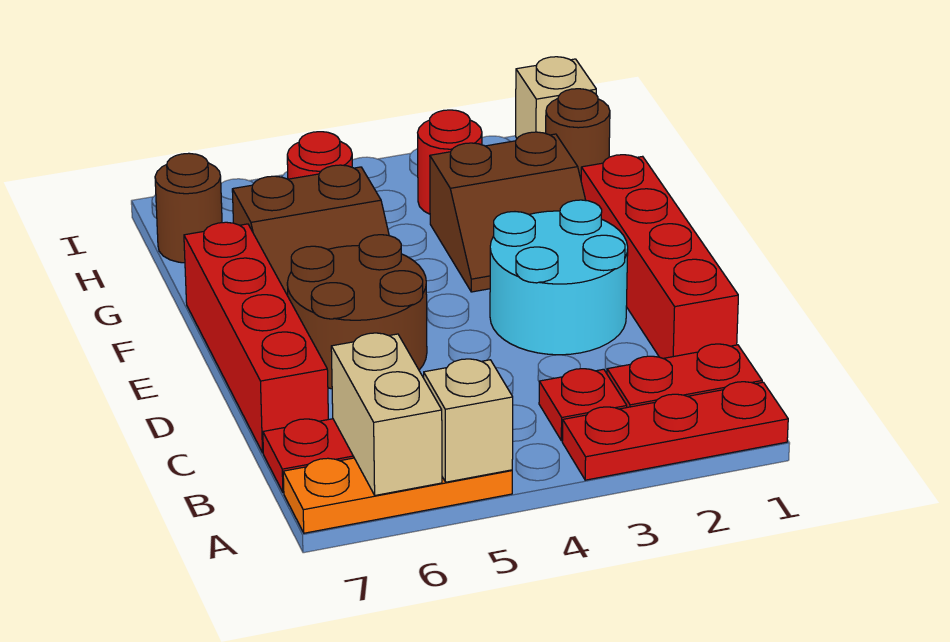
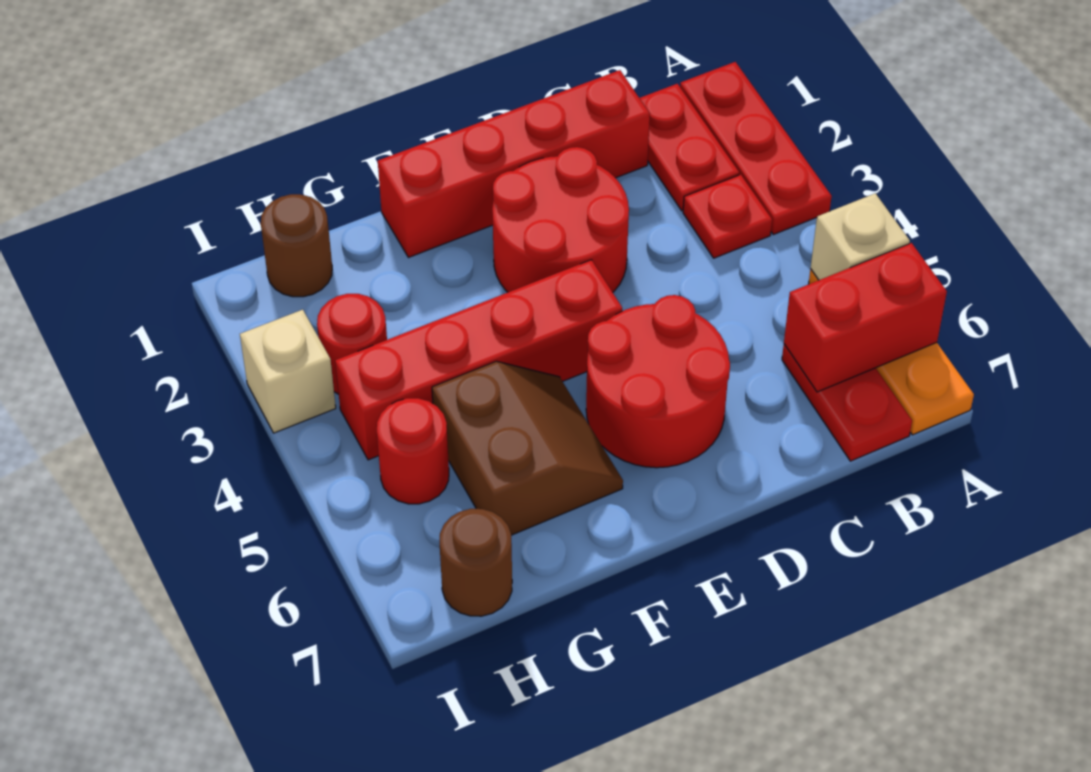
tan 1x2 brick [331,333,442,495] -> red 1x2 brick [784,243,947,392]
red 1x4 brick [184,222,328,453] -> red 1x4 brick moved to [335,260,622,460]
cyan 2x2 round brick [490,200,628,355] -> red 2x2 round brick [492,147,629,292]
brown 2x2 round brick [287,235,427,389] -> red 2x2 round brick [586,295,730,468]
brown 2x2 slope [430,132,586,292] -> none
tan 1x1 brick [516,57,596,138] -> tan 1x1 brick moved to [240,310,336,433]

